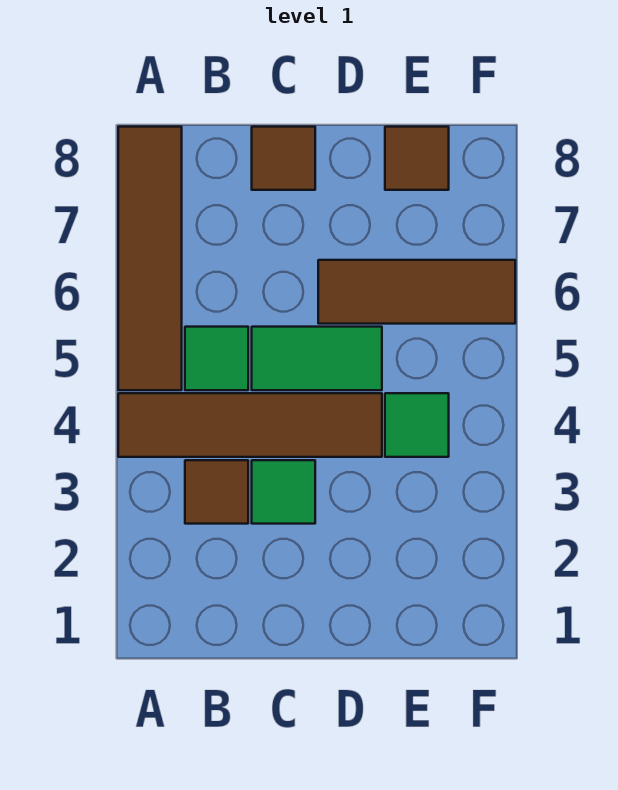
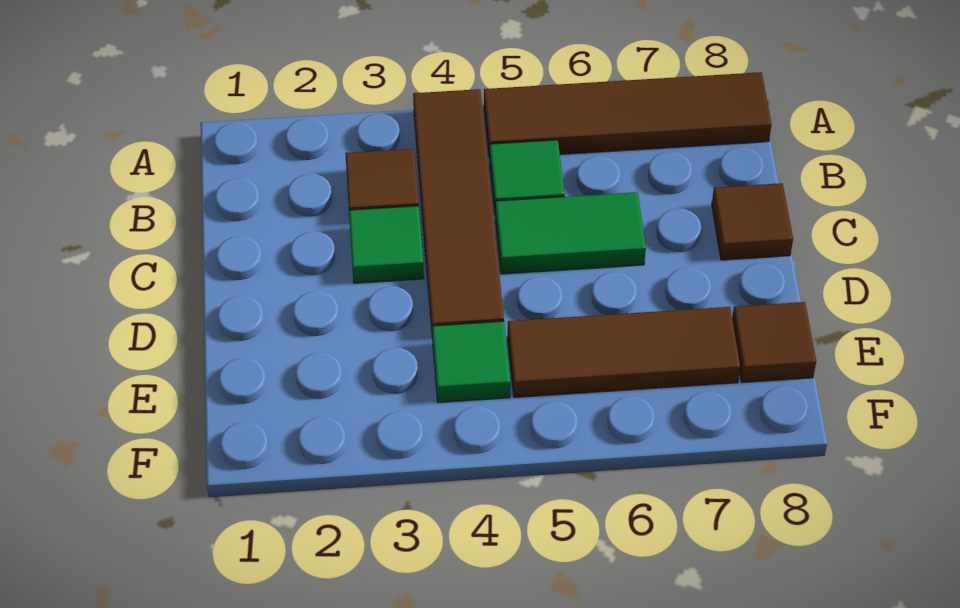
green 1x2 tile [252,327,382,390] -> green 1x2 tile turned to [495,192,646,274]
brown 1x3 tile [318,260,515,324] -> brown 1x3 tile turned to [508,307,740,398]

